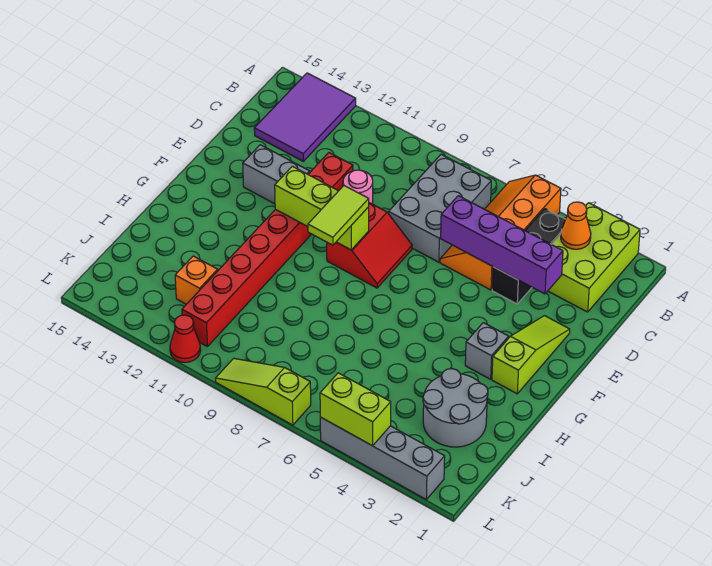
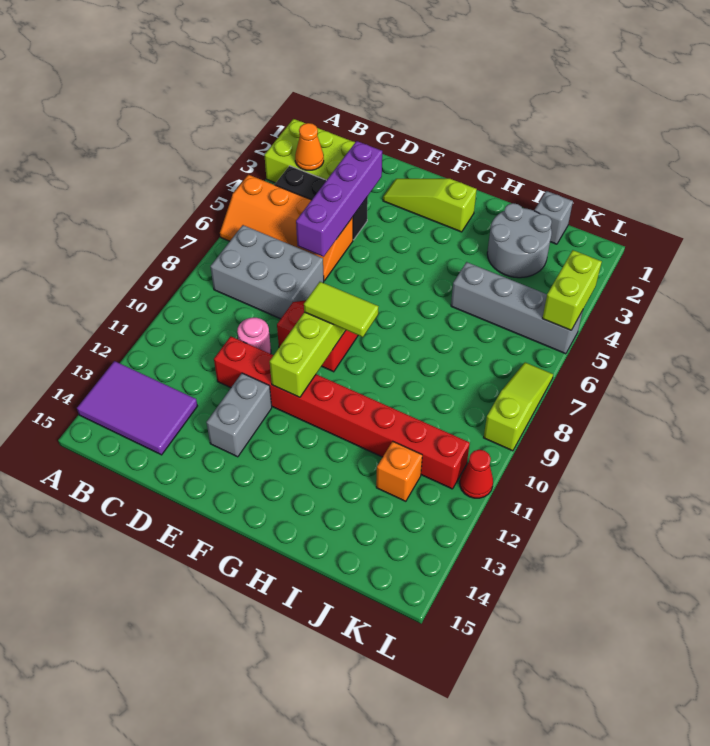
grey 1x1 brick [465,323,509,379] -> grey 1x1 brick moved to [534,191,573,244]
grey 1x4 brick [320,417,445,499] -> grey 1x4 brick turned to [451,262,583,354]
lime 1x3 slope [216,358,311,425] -> lime 1x3 slope turned to [484,362,553,451]

